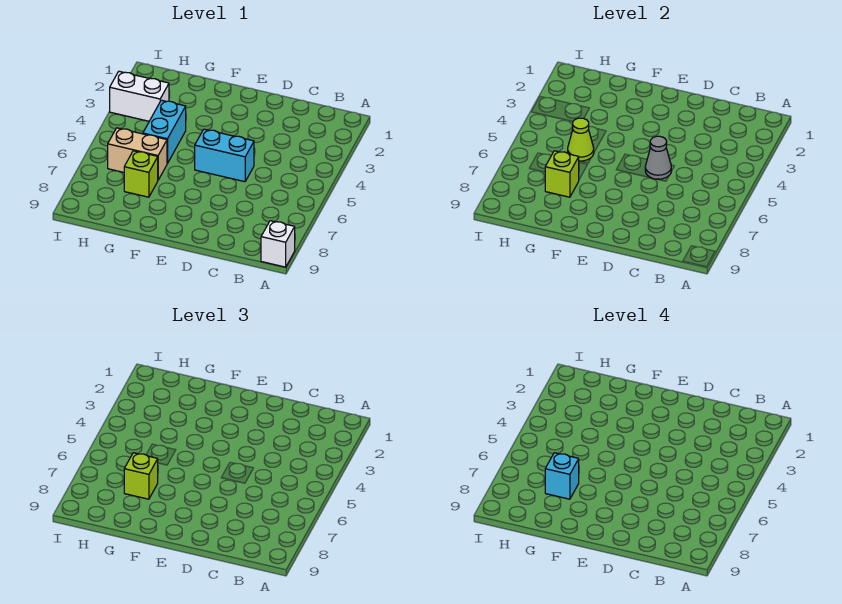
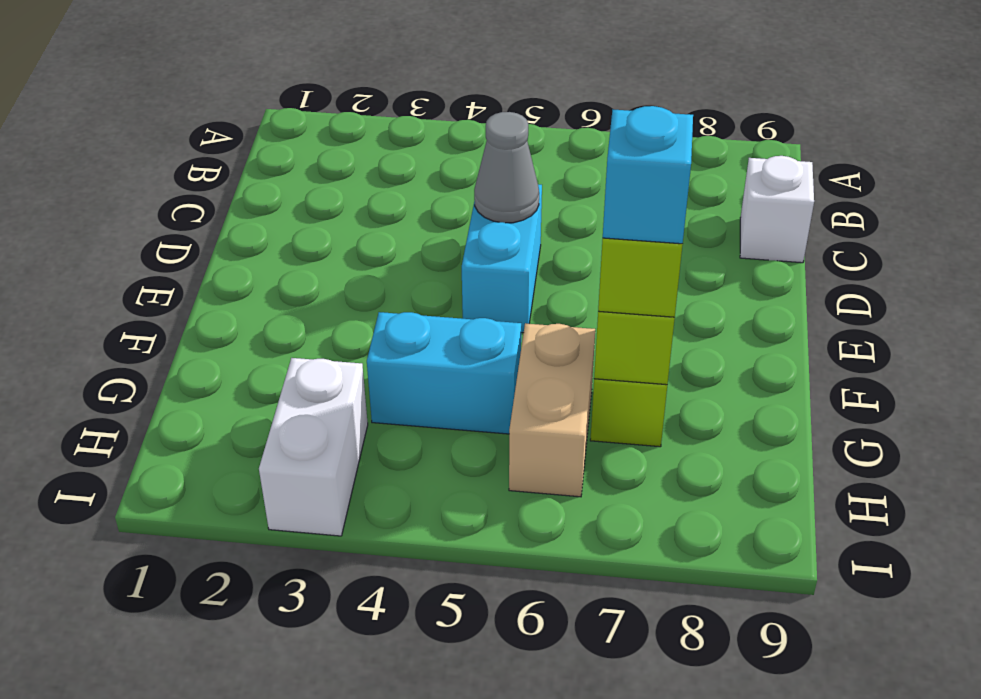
white 1x1 brick [261,221,295,267] -> white 1x1 brick moved to [740,156,814,263]
lime 1x1 cone [568,118,594,161] -> none

